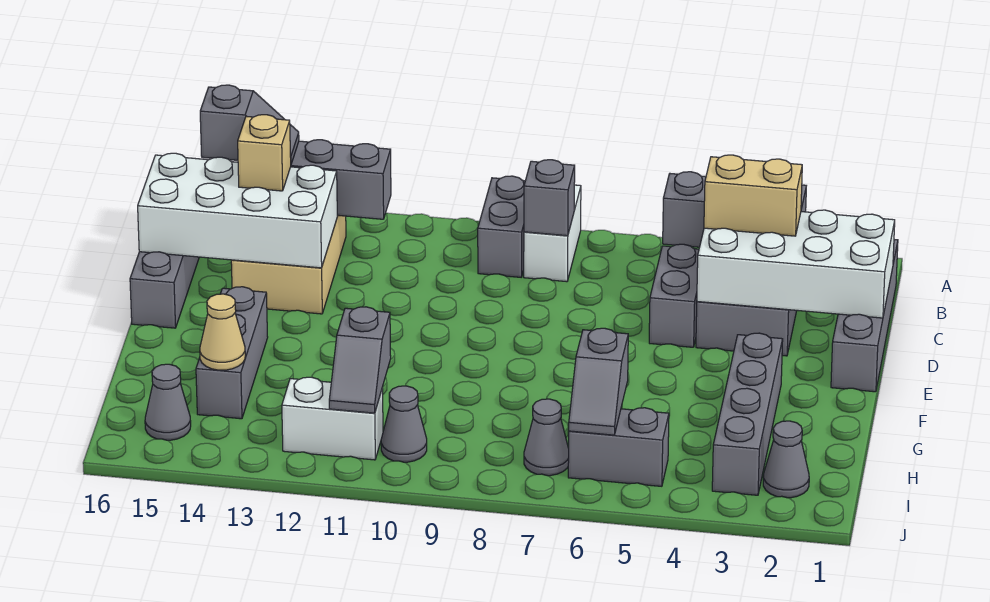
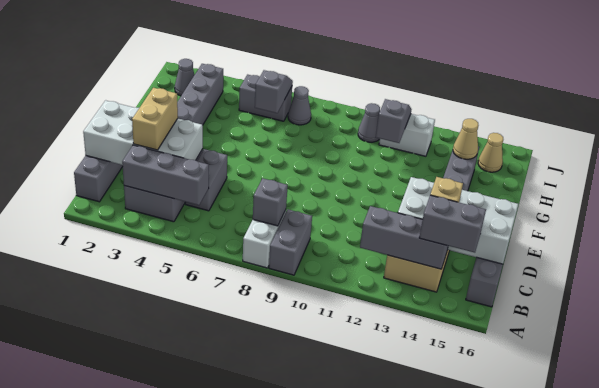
grey 1x2 slope [200,85,299,164] -> grey 1x2 brick [419,195,486,253]
tan 1x2 brick [704,155,802,236] -> tan 1x2 brick turned to [132,88,178,150]
grey 1x1 cone [145,364,191,440] -> tan 1x1 cone [478,133,503,172]

